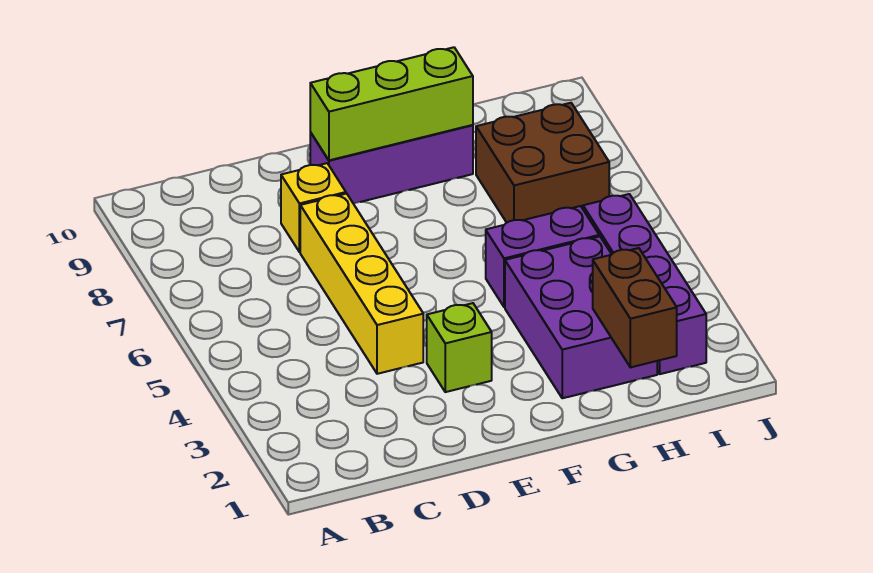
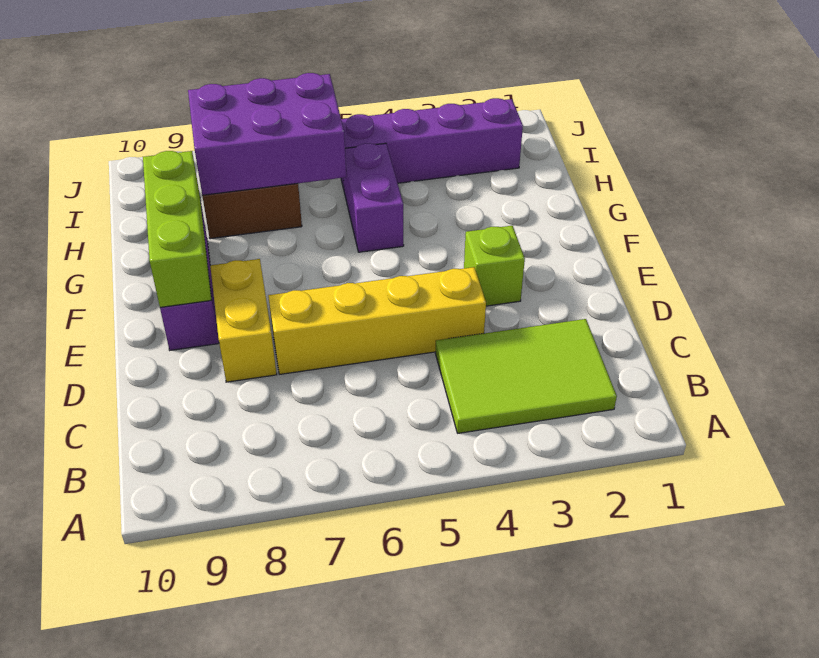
none -> lime 2x3 tile [435,319,617,433]
yellow 1x1 brick [281,163,346,252] -> yellow 1x2 brick [210,259,277,382]
purple 2x3 brick [505,236,657,398] -> purple 2x3 brick moved to [188,73,346,195]
brown 1x2 brick [593,248,677,367] -> none

